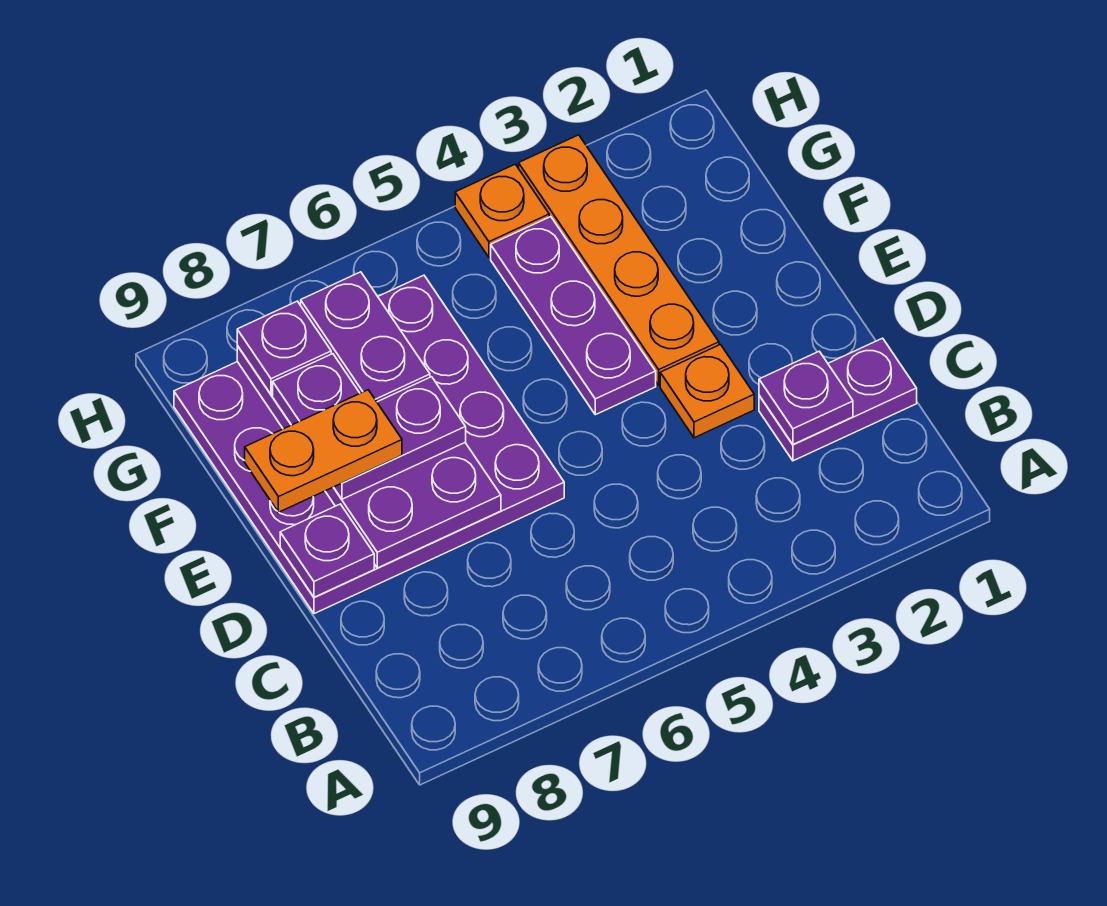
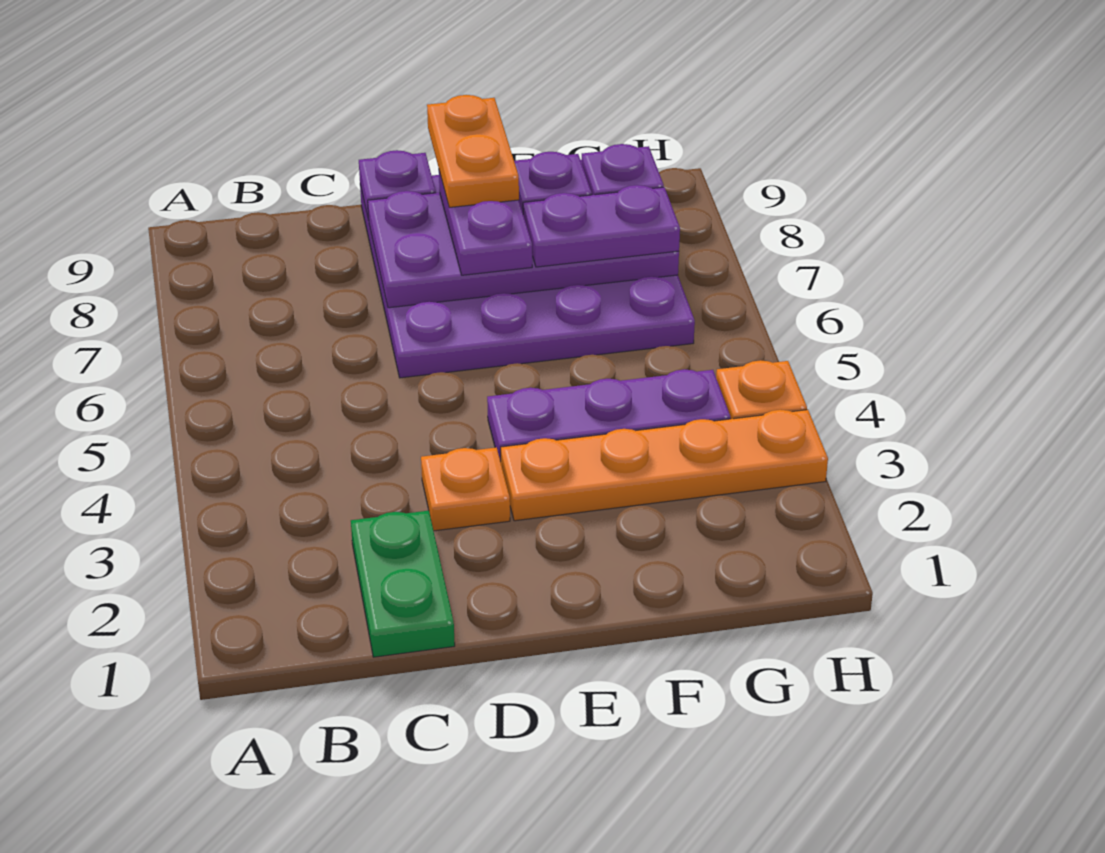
purple 1x2 plate [759,338,917,461] -> green 1x2 plate [351,511,455,657]
purple 1x1 plate [759,351,853,444] -> none

